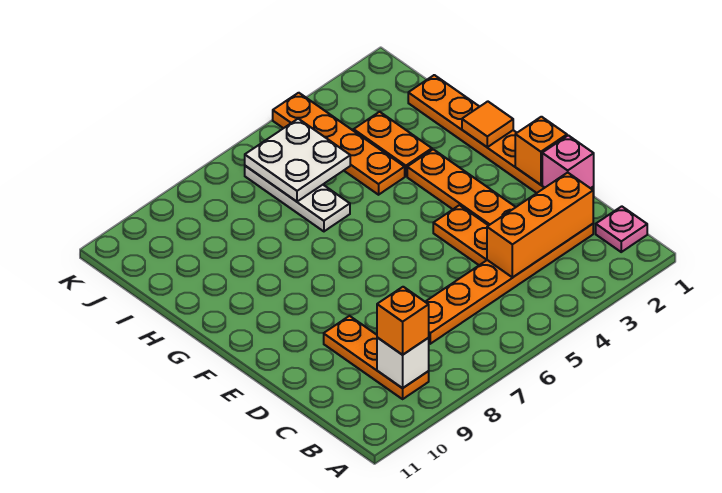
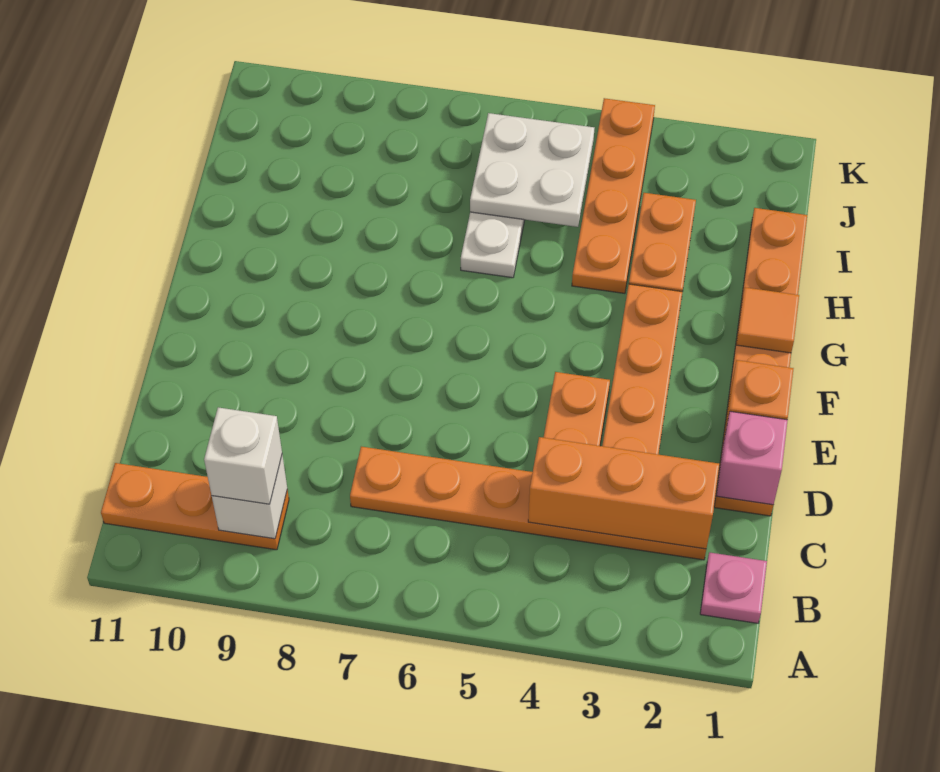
orange 1x3 plate [324,316,429,399] -> orange 1x3 plate turned to [101,463,289,550]
orange 1x1 brick [377,287,429,355] -> white 1x1 brick [204,407,282,504]

